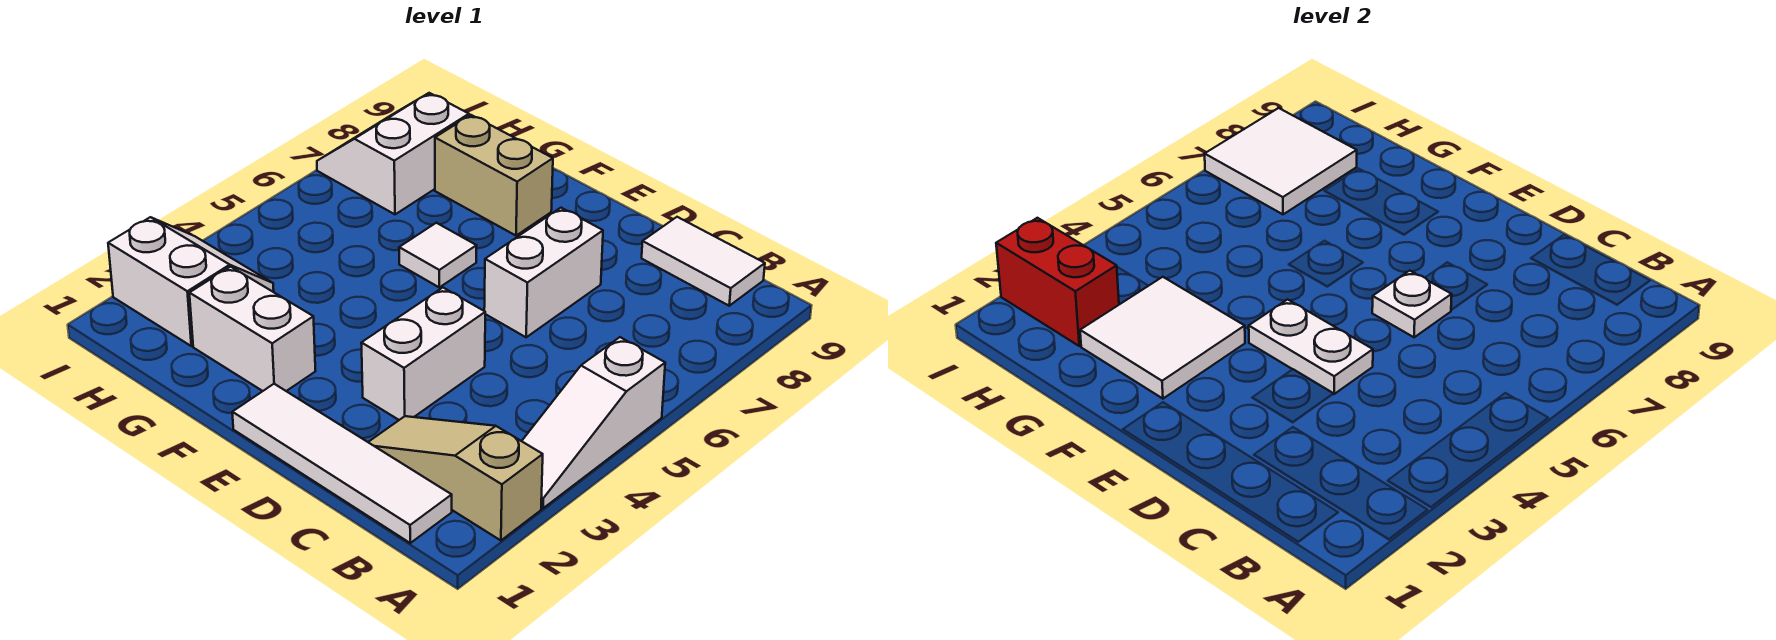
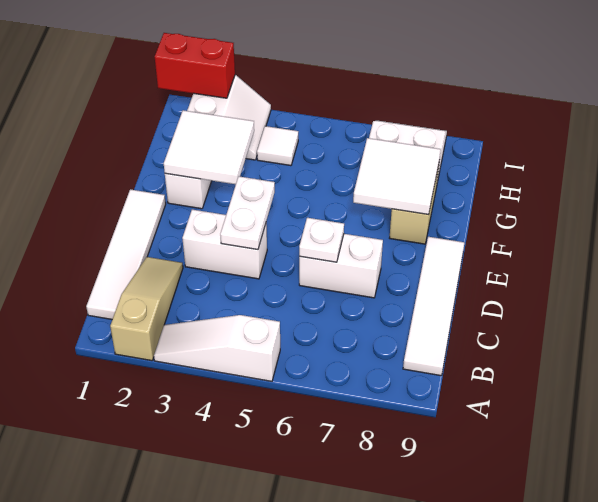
white 1x2 tile [642,217,765,306] -> white 1x4 tile [403,237,464,376]
white 1x1 tile [399,223,477,287] -> white 1x1 tile moved to [257,126,298,166]
red 1x2 brick [996,218,1119,346] -> red 1x2 brick turned to [155,33,235,98]
white 2x2 tile [1205,108,1357,214] -> white 2x2 tile moved to [353,138,441,215]

